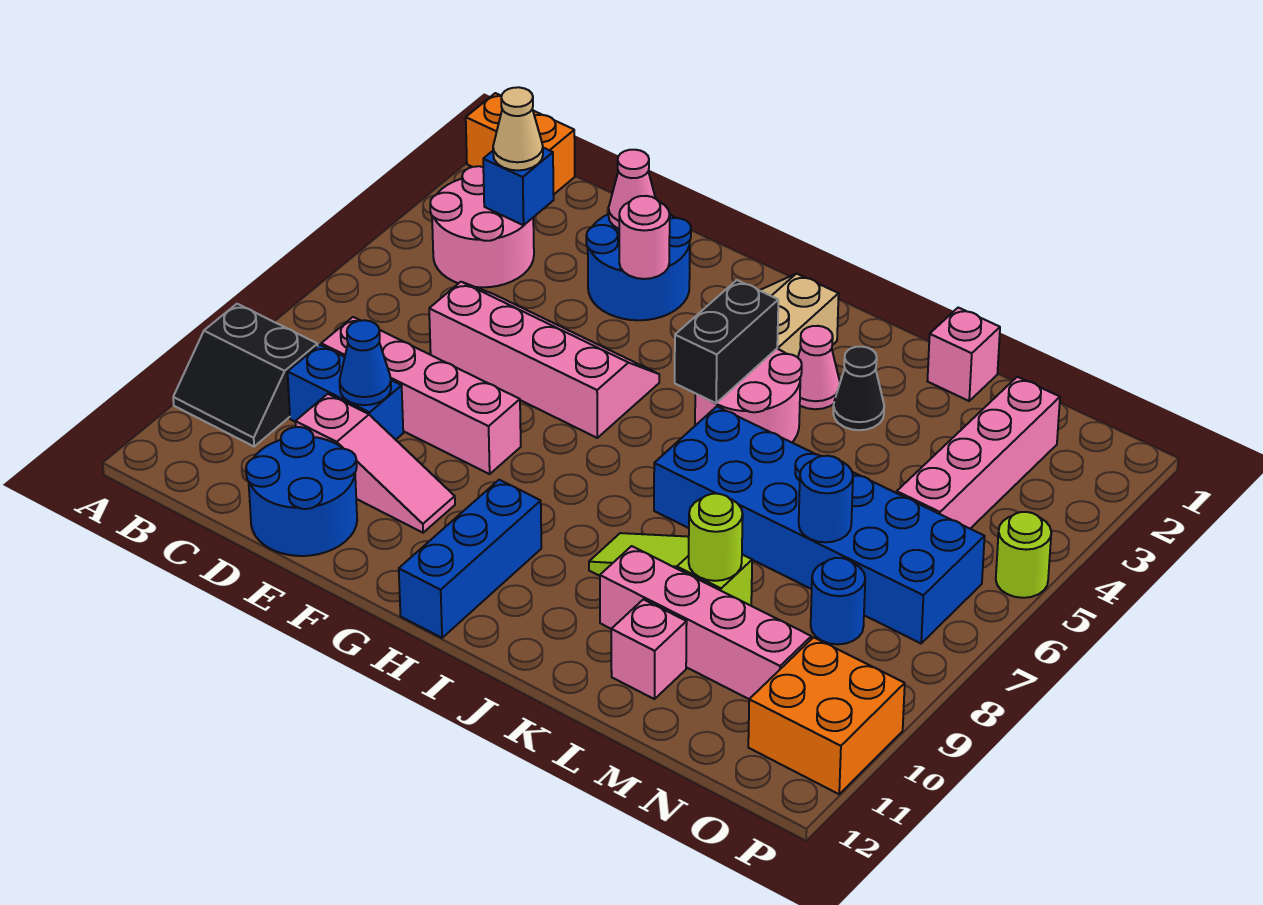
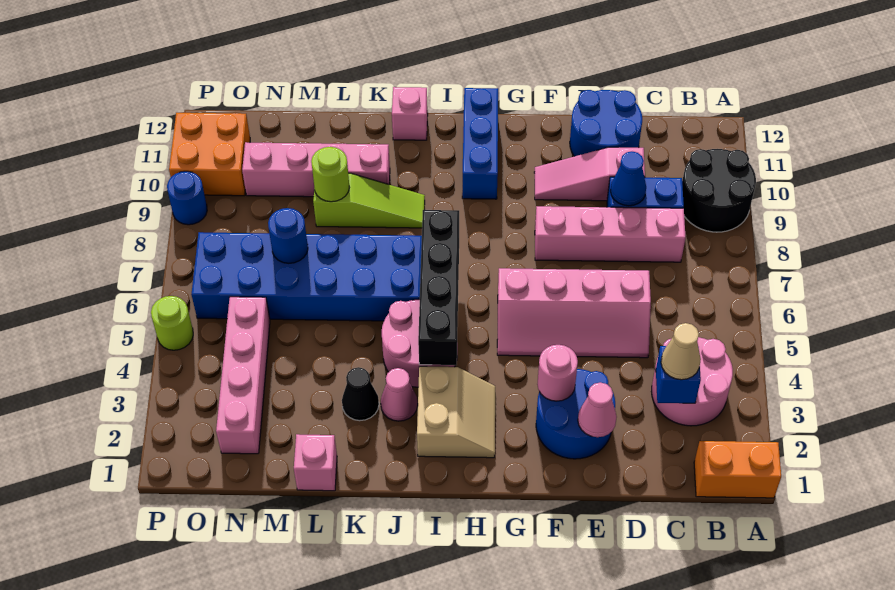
black 2x2 slope [173,304,318,446] -> black 2x2 round brick [682,149,756,232]
black 1x2 brick [675,280,778,403] -> black 1x4 brick [418,210,459,365]
pink 1x1 brick [611,599,687,699] -> pink 1x1 brick moved to [392,87,428,140]
blue 1x1 round brick [811,558,865,644] -> blue 1x1 round brick moved to [167,171,207,225]

